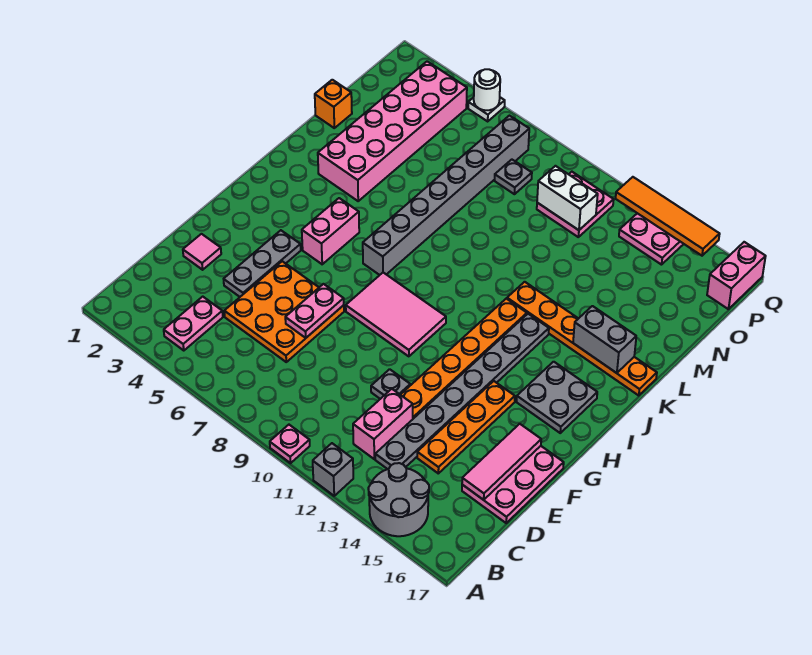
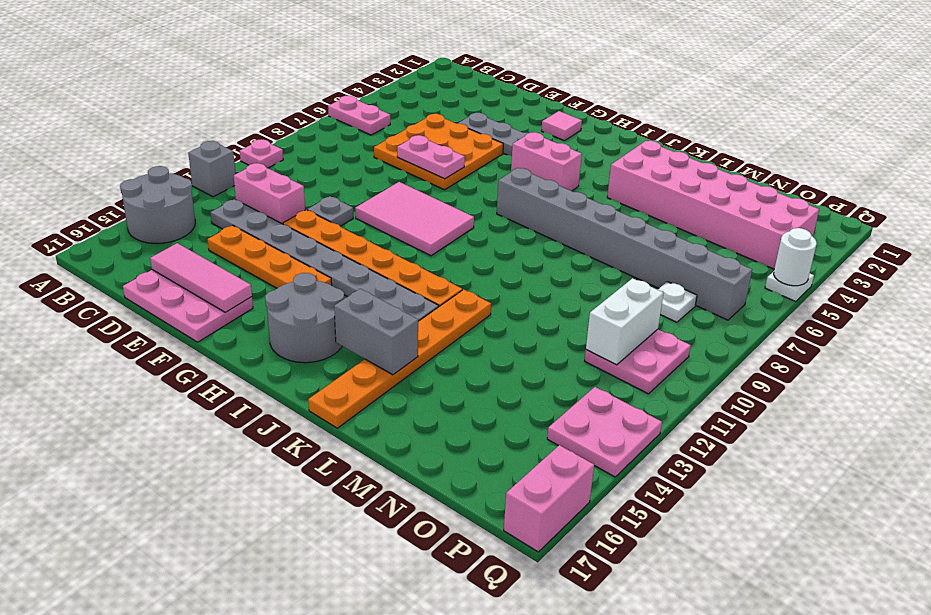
pink 1x2 plate [164,297,223,351] -> pink 1x2 plate moved to [328,96,390,135]
pink 1x1 tile [183,234,221,270] -> pink 1x1 tile moved to [541,111,582,141]
pink 2x3 tile [346,273,446,356] -> pink 2x3 tile turned to [355,182,474,256]
grey 2x2 plate [517,362,597,433] -> grey 2x2 round brick [265,273,344,363]
grey 1x2 brick [573,306,636,373] -> grey 1x2 brick turned to [334,289,418,375]
orange 1x1 brick [315,80,352,128] -> none
grey 1x1 plate [495,160,532,194] -> white 1x1 plate [658,282,697,322]
pink 1x2 brick [707,242,766,309] -> pink 1x2 brick turned to [504,445,594,552]
orange 1x4 tile [616,177,720,256] -> none

